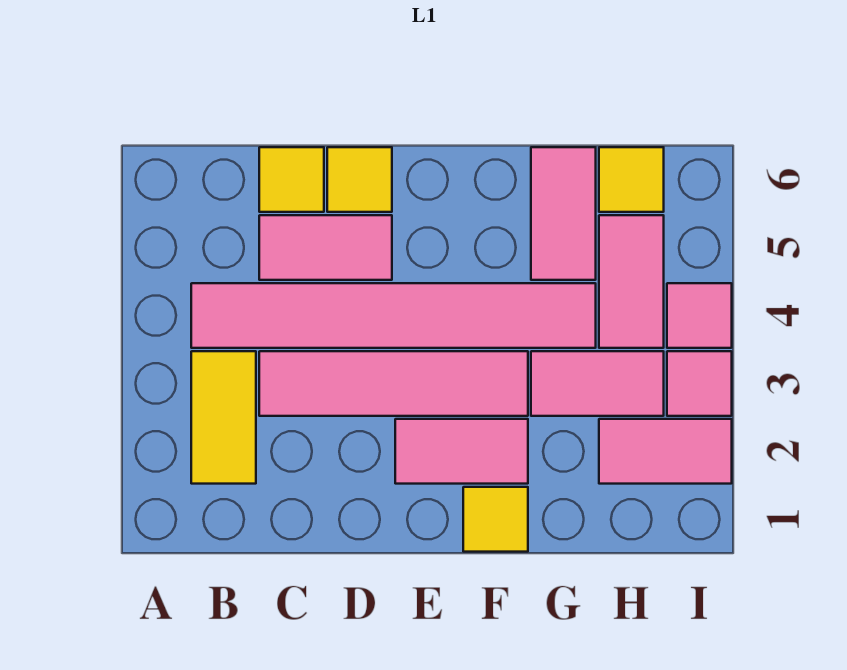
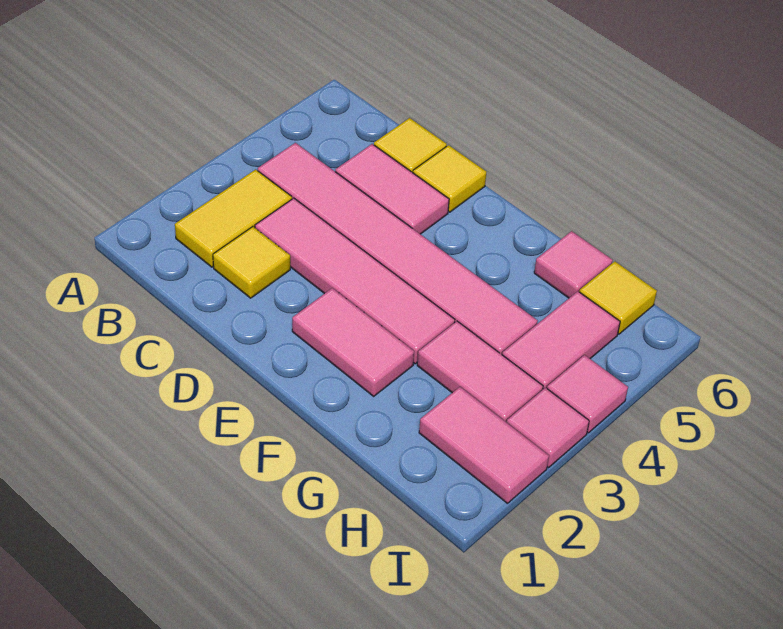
yellow 1x1 tile [463,487,528,552] -> yellow 1x1 tile moved to [213,227,290,298]
pink 1x2 tile [531,147,596,280] -> pink 1x1 tile [534,231,613,298]

